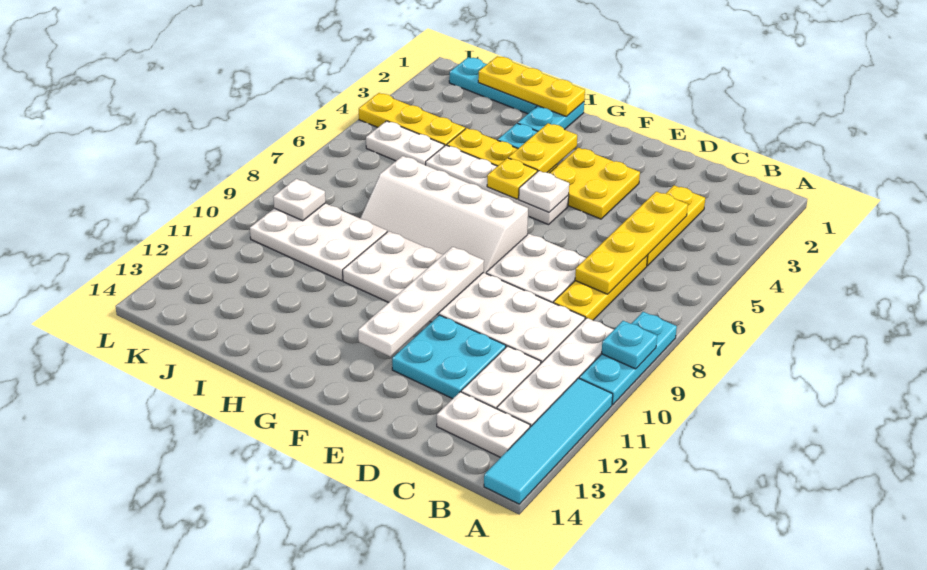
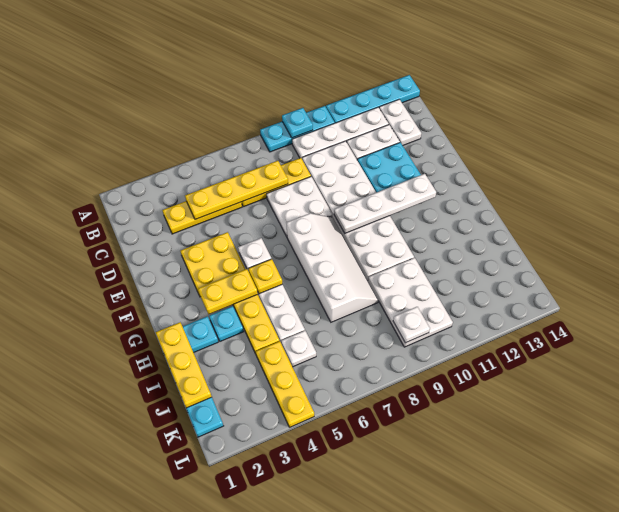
cyan 1x4 tile [484,378,613,504] -> cyan 1x4 plate [326,75,420,123]
white 1x2 plate [366,121,444,165] -> white 1x1 plate [281,331,316,367]

